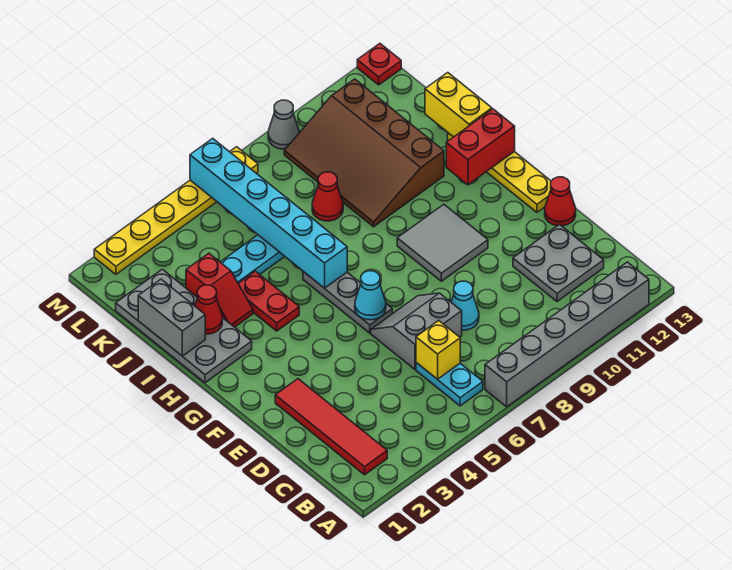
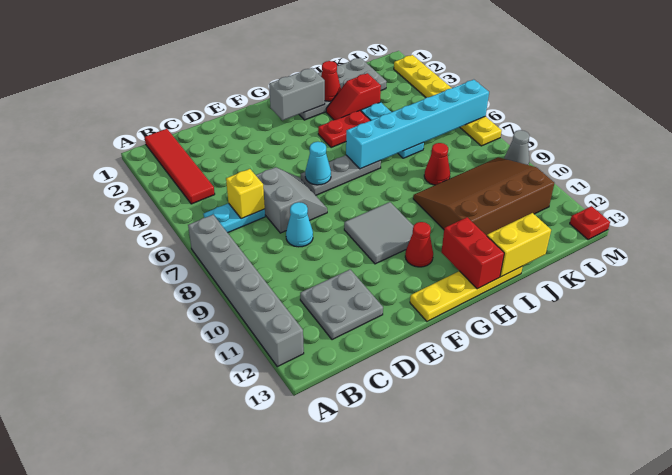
red 1x4 tile [275,379,387,475] -> red 1x4 tile turned to [145,129,215,204]
red 1x1 cone [545,177,576,226] -> red 1x1 cone moved to [405,222,433,267]
grey 1x2 brick [138,279,205,356] -> grey 1x2 brick moved to [269,68,325,120]

